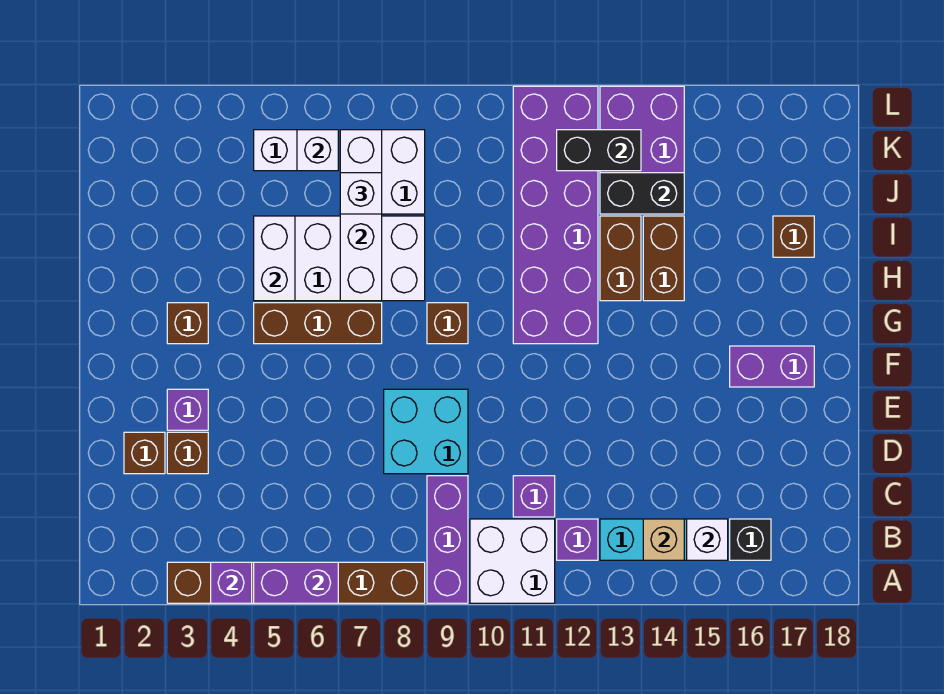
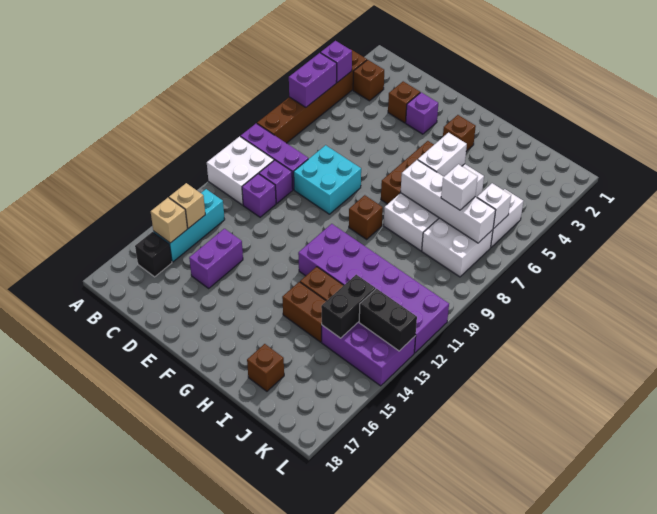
purple 1x1 brick [557,519,598,560] -> purple 1x1 brick moved to [259,160,293,203]
white 1x1 brick [687,519,728,560] -> tan 1x1 brick [151,198,187,243]
brown 1x1 brick [124,432,165,474] -> brown 1x1 brick moved to [353,60,384,101]
purple 1x2 brick [730,346,814,387] -> purple 1x2 brick moved to [189,229,243,288]
white 1x2 brick [254,216,295,301] -> white 1x2 brick turned to [418,133,467,176]
black 1x2 brick [557,130,641,171] -> black 1x2 brick turned to [359,289,417,351]

